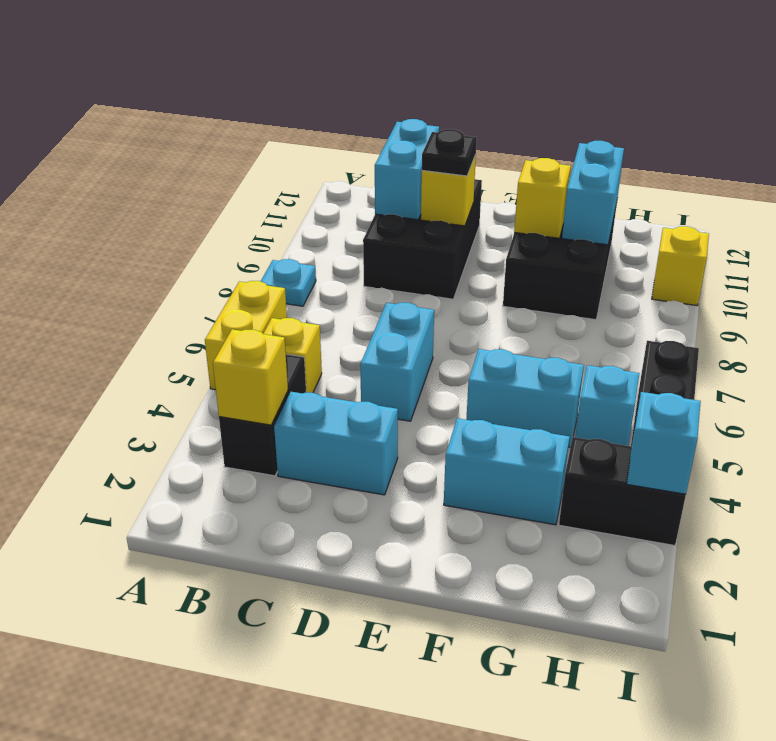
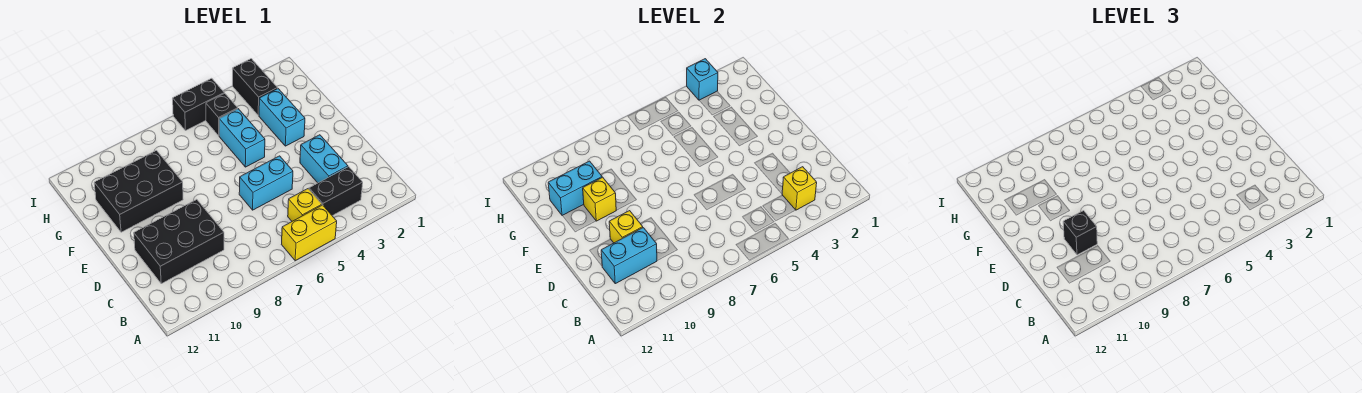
cyan 1x1 plate [261,259,316,306] -> none
black 1x1 plate [422,129,477,176] -> black 1x1 brick [1063,211,1097,255]
cyan 1x1 brick [575,365,639,446] -> black 1x1 brick [206,93,238,136]
yellow 1x1 brick [652,226,709,306] -> none

